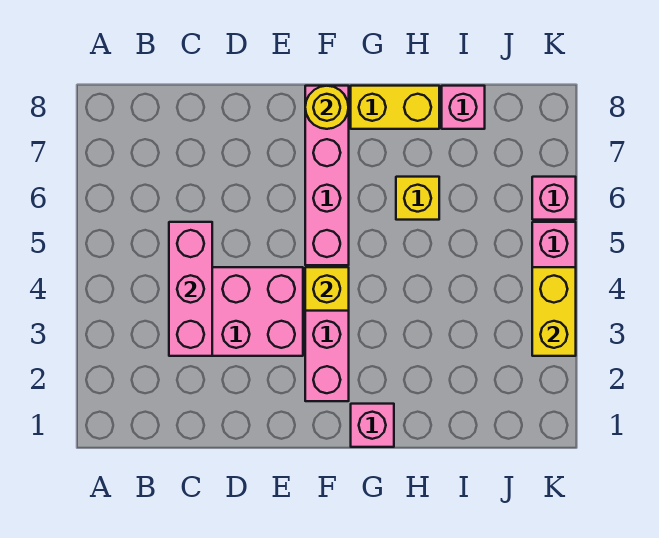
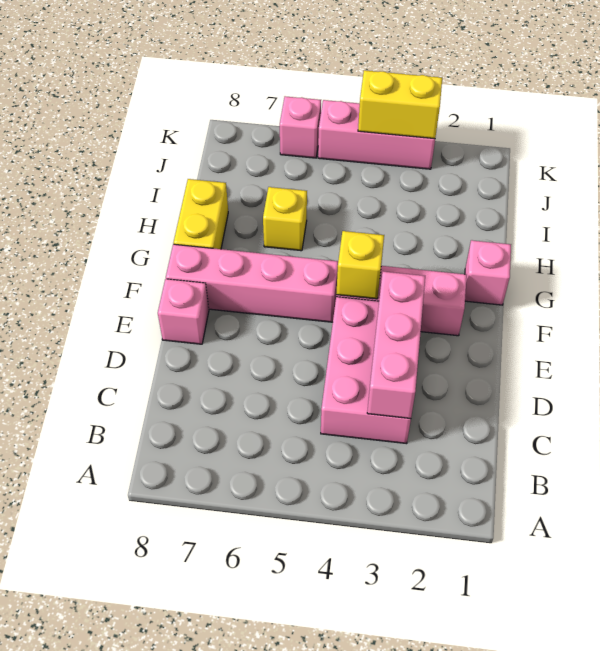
pink 1x3 brick [169,222,212,356] -> pink 1x3 brick turned to [367,272,425,419]
yellow 1x1 round brick [305,86,348,129] -> none
pink 1x1 brick [442,86,485,129] -> pink 1x1 brick moved to [158,279,209,344]

